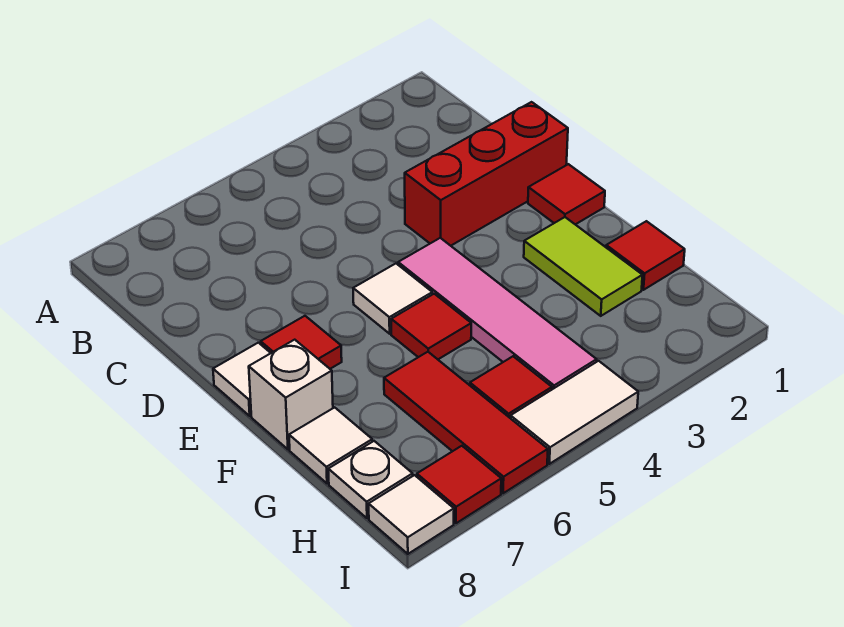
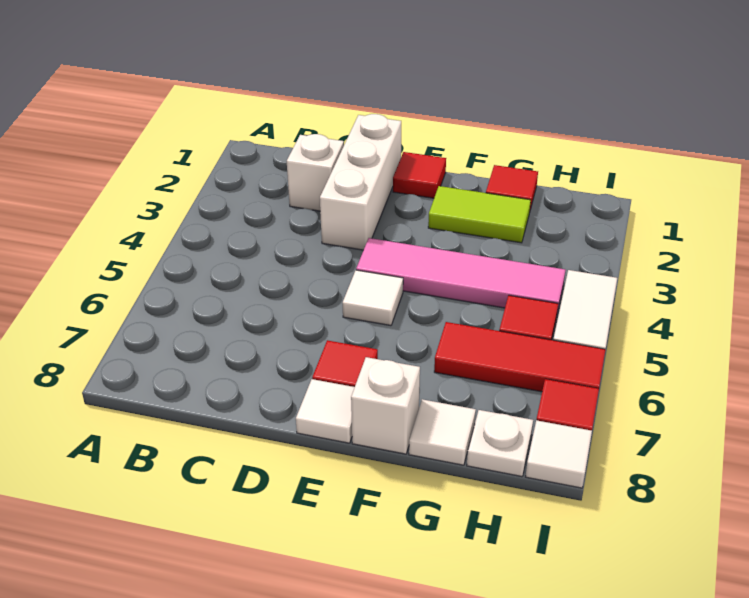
none -> white 1x1 brick [287,134,344,211]
red 1x3 brick [405,102,568,246] -> white 1x3 brick [320,114,401,250]
red 1x1 tile [391,294,471,359] -> none

